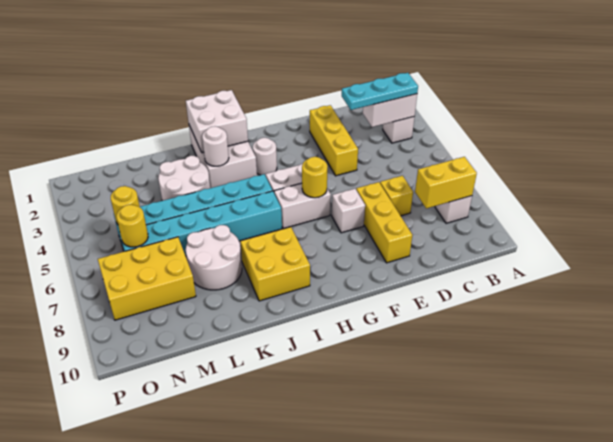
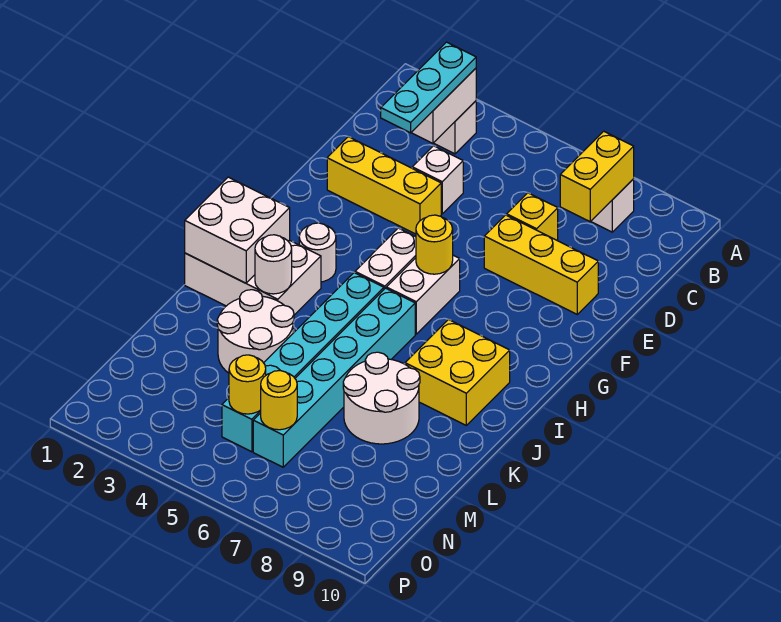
white 1x1 brick [332,189,365,233] -> white 1x1 brick moved to [412,146,463,214]
yellow 2x3 brick [98,237,196,320] -> none

